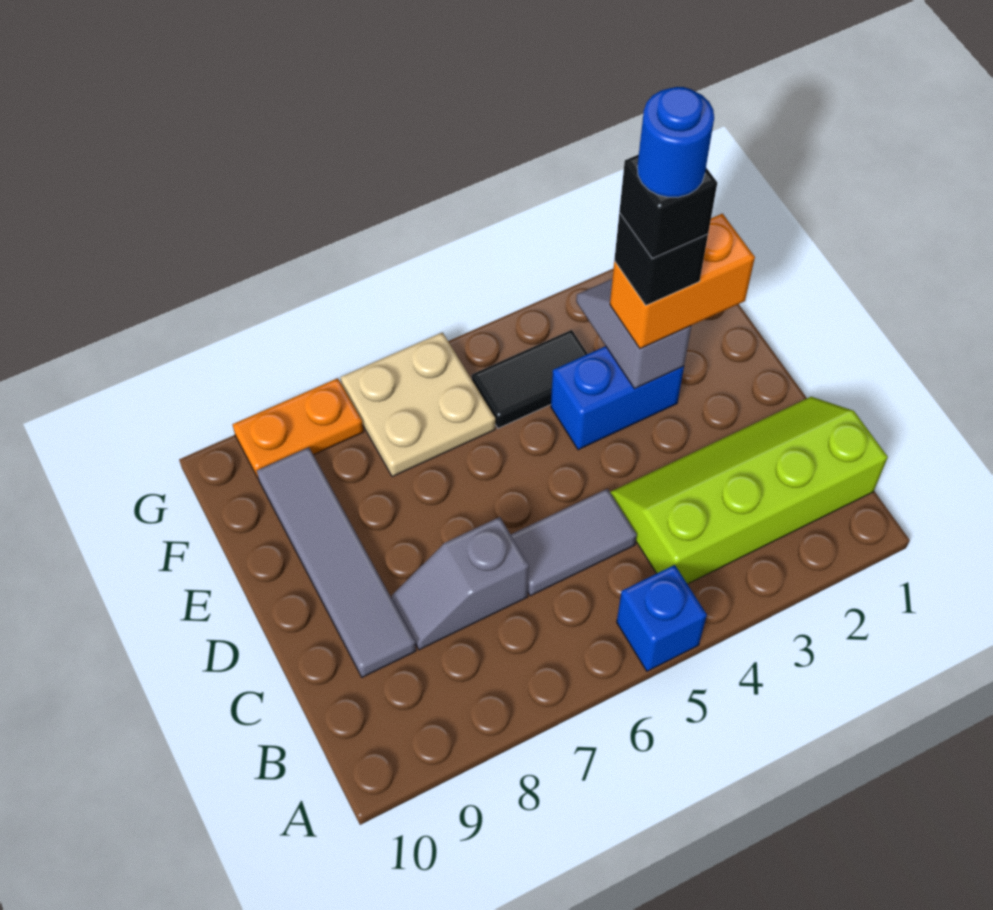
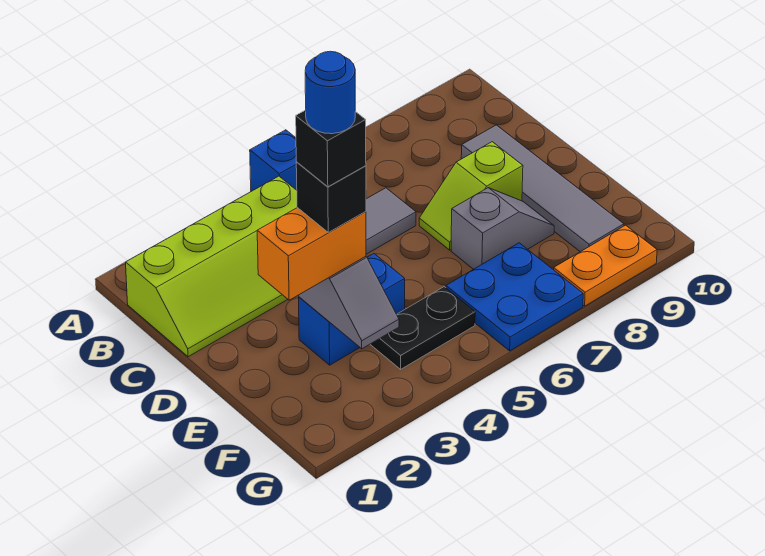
grey 1x2 slope [392,517,529,650] -> grey 1x2 slope moved to [451,188,554,269]
none -> lime 1x2 slope [419,142,523,250]
black 1x2 tile [472,330,588,428] -> black 1x2 plate [370,287,475,369]
tan 2x2 plate [341,332,495,477] -> blue 2x2 plate [446,243,583,351]

